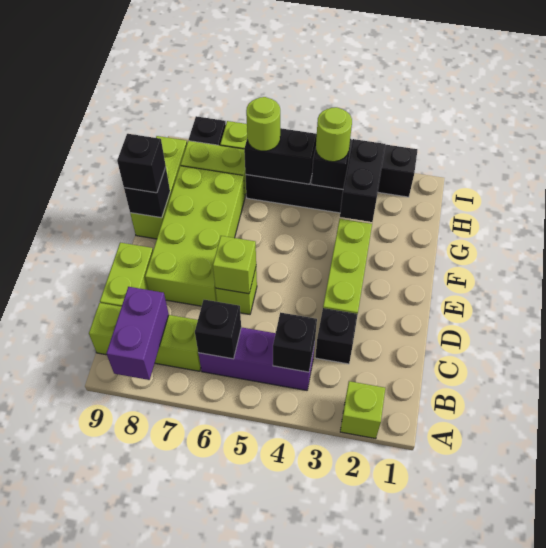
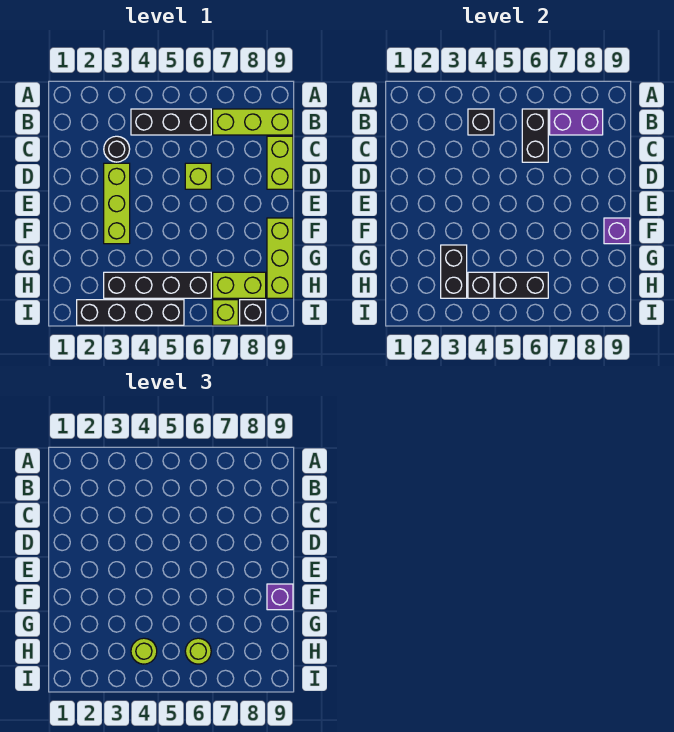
lime 1x1 brick [340,381,385,439] -> none
purple 1x2 brick [106,287,169,380] -> purple 1x2 brick turned to [550,109,603,135]
purple 1x3 brick [198,327,315,390] -> black 1x3 brick [131,109,211,135]
black 1x1 brick [195,300,241,359] -> black 1x2 brick [522,109,548,162]
black 1x1 brick [315,308,358,364] -> black 1x1 round brick [104,136,130,162]
lime 1x1 brick [213,236,256,294] -> none
lime 2x4 brick [145,166,245,306] -> none
black 1x1 brick [124,167,170,218] -> purple 1x1 brick [604,218,630,244]
black 1x1 brick [117,134,166,193] -> purple 1x1 brick [267,584,293,610]

